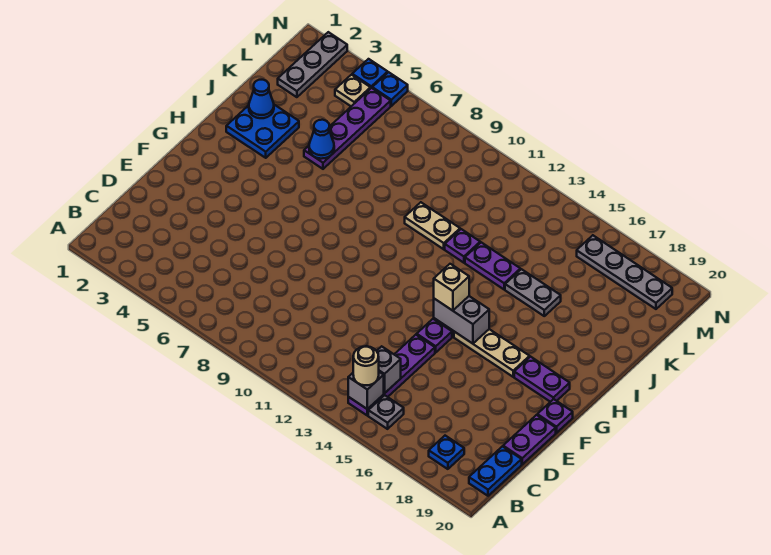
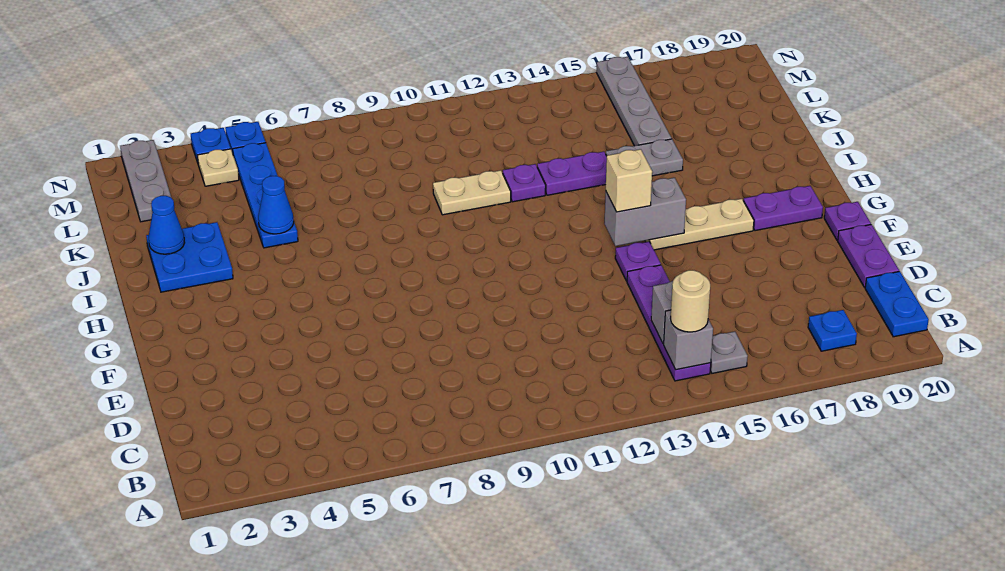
purple 1x4 plate [304,88,391,169] -> blue 1x4 plate [233,143,298,248]
grey 1x4 plate [577,235,672,309] -> grey 1x4 plate turned to [596,57,672,146]

